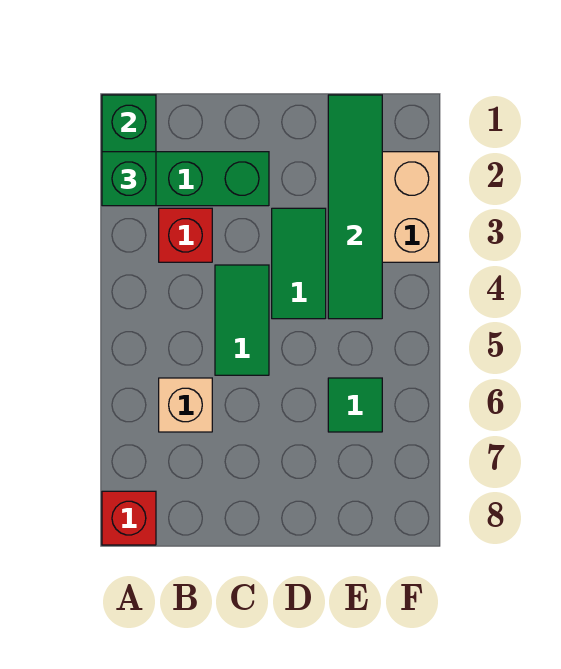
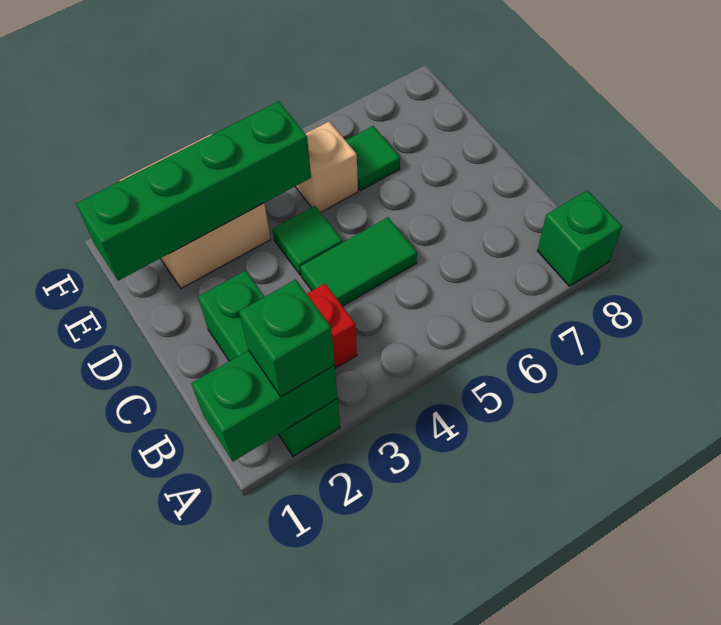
red 1x1 brick [102,491,156,545] -> green 1x1 brick [537,190,622,286]
tan 1x1 brick [159,378,212,432] -> tan 1x1 brick moved to [295,122,358,212]
green 1x2 tile [272,208,326,319] -> green 1x1 tile [272,206,342,275]
green 1x4 tile [328,95,382,319] -> green 1x4 brick [76,101,311,281]

